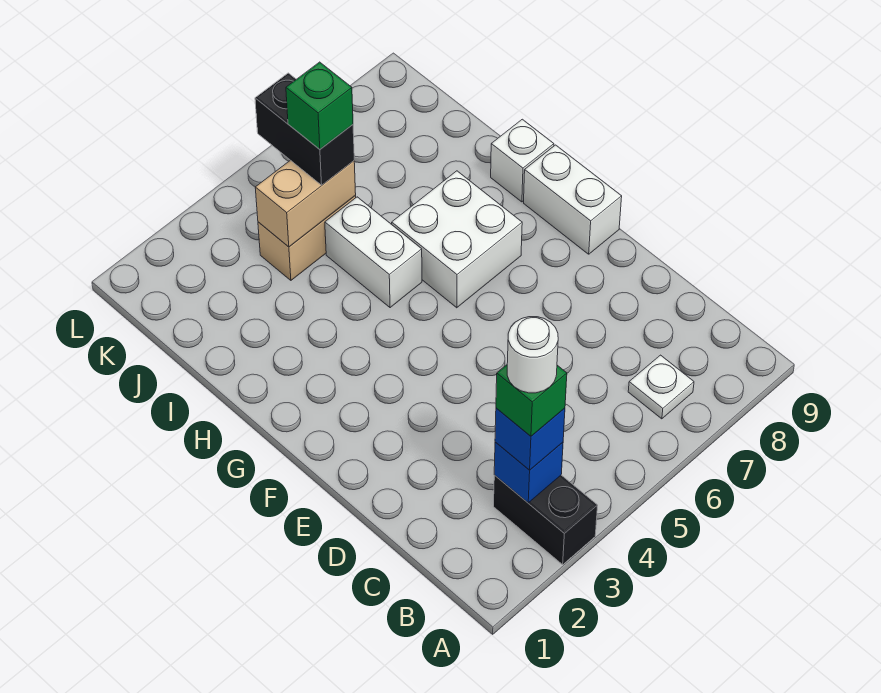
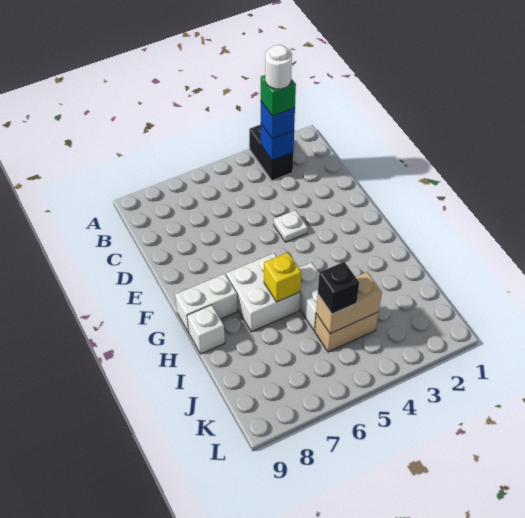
white 1x1 plate [628,355,694,419] -> white 1x1 plate moved to [274,210,308,242]
white 1x2 brick [524,145,622,254] -> white 1x2 brick turned to [175,274,237,333]
none -> yellow 1x1 brick [264,252,301,302]
black 1x2 brick [255,73,354,185] -> black 1x1 brick [318,262,359,314]
green 1x1 brick [286,62,353,149] -> none

